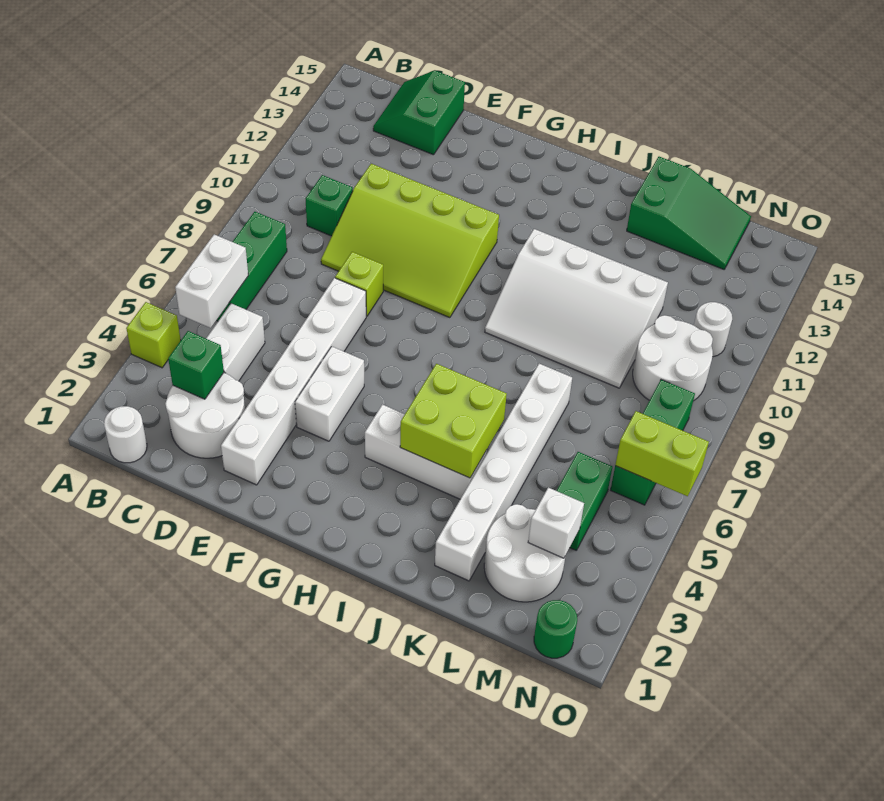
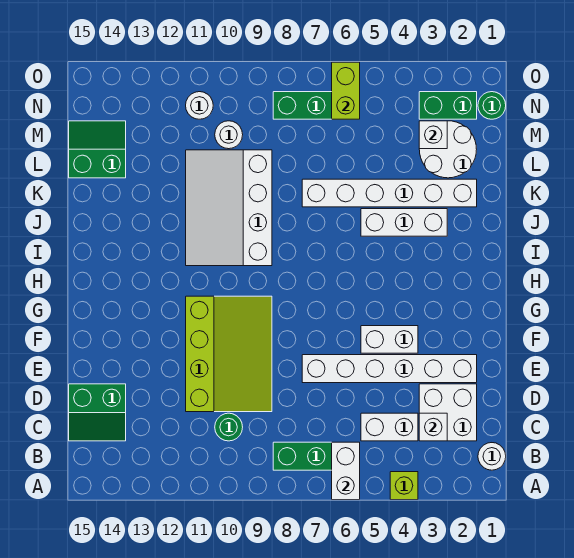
white 1x2 brick [175,234,248,328] -> white 1x2 brick turned to [332,442,360,500]
white 2x2 round brick [165,373,245,458] -> white 2x2 brick [419,384,477,441]
green 1x1 brick [168,331,224,399] -> white 1x1 brick [419,413,447,441]
green 1x1 brick [306,175,353,236] -> green 1x1 round brick [215,413,243,441]
lime 1x1 brick [335,252,383,316] -> none
white 1x3 brick [365,404,487,499] -> white 1x3 brick turned to [361,209,447,236]
lime 2x2 brick [400,364,507,478] -> none
white 3x4 slope [485,229,668,388] -> white 3x4 slope turned to [186,150,272,266]
green 2x3 slope [627,157,751,269] -> green 2x2 slope [69,121,126,178]
green 1x2 brick [557,452,612,550] -> green 1x2 brick moved to [419,92,477,119]
white 2x2 round brick [633,315,713,401] -> white 1x1 round brick [215,121,243,149]

